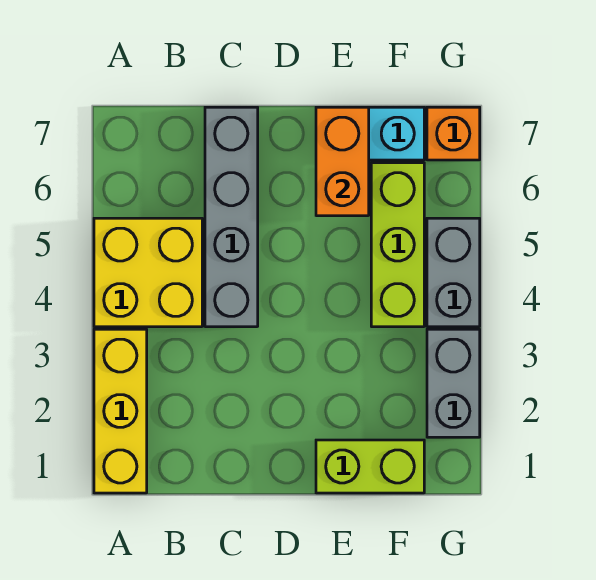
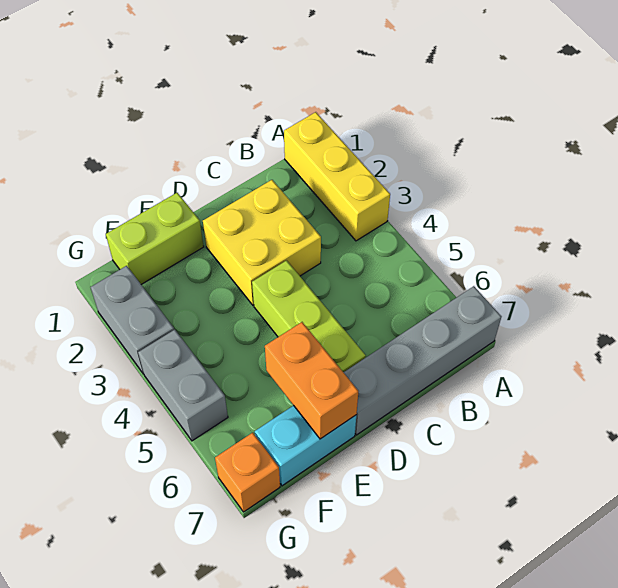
yellow 2x2 brick [94,218,202,327] -> yellow 2x2 brick moved to [203,180,321,305]
grey 1x4 brick [205,107,258,327] -> grey 1x4 brick turned to [343,286,502,435]
lime 1x3 brick [371,163,424,327] -> lime 1x3 brick moved to [252,261,366,372]

